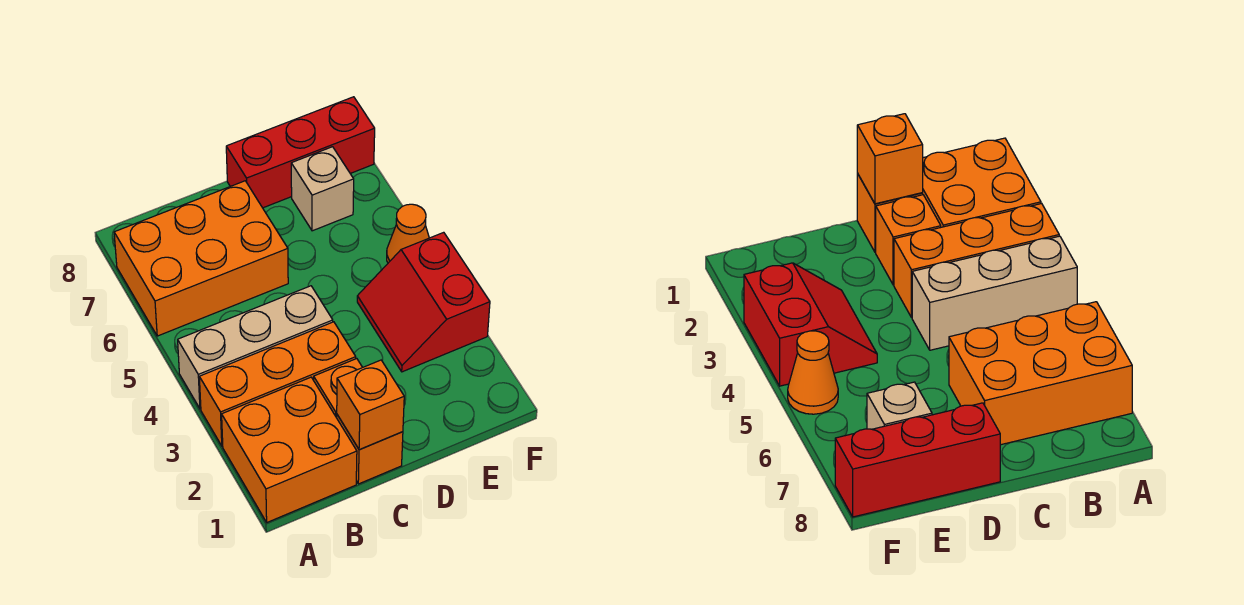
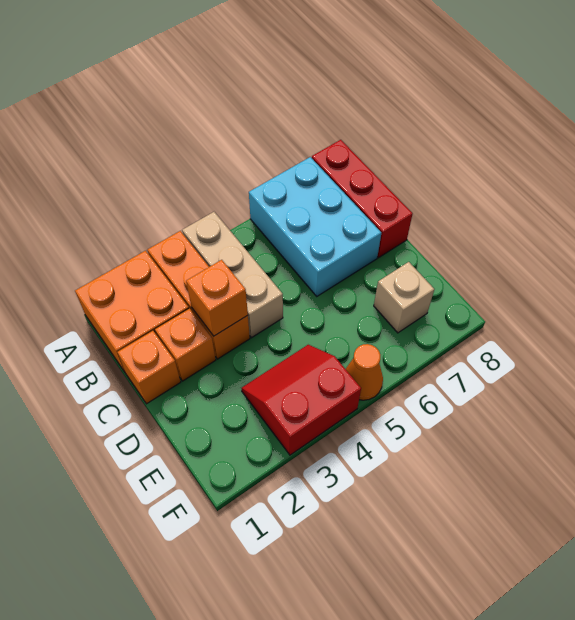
orange 2x3 brick [114,181,288,336] -> cyan 2x3 brick [249,157,381,296]
orange 1x1 brick [337,360,404,450] -> orange 1x1 brick moved to [186,260,248,336]
red 1x3 brick [226,97,375,208] -> red 1x3 brick moved to [312,140,412,258]

